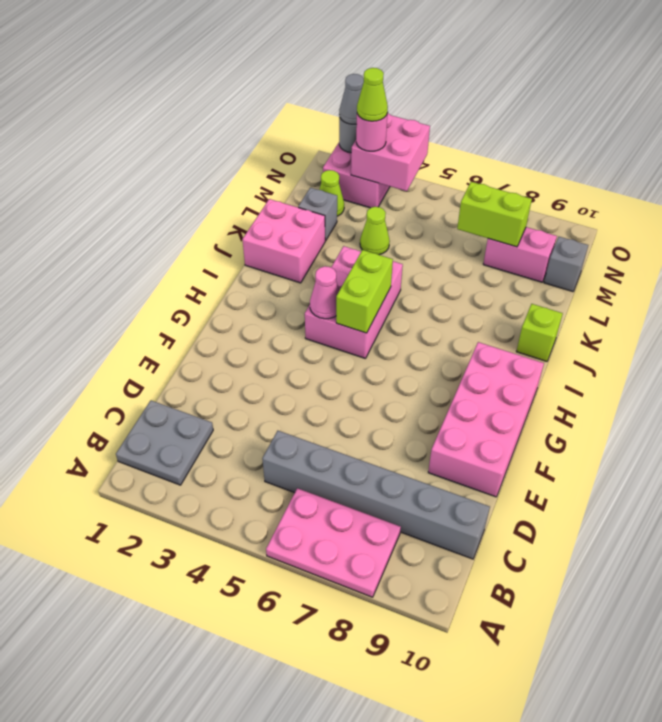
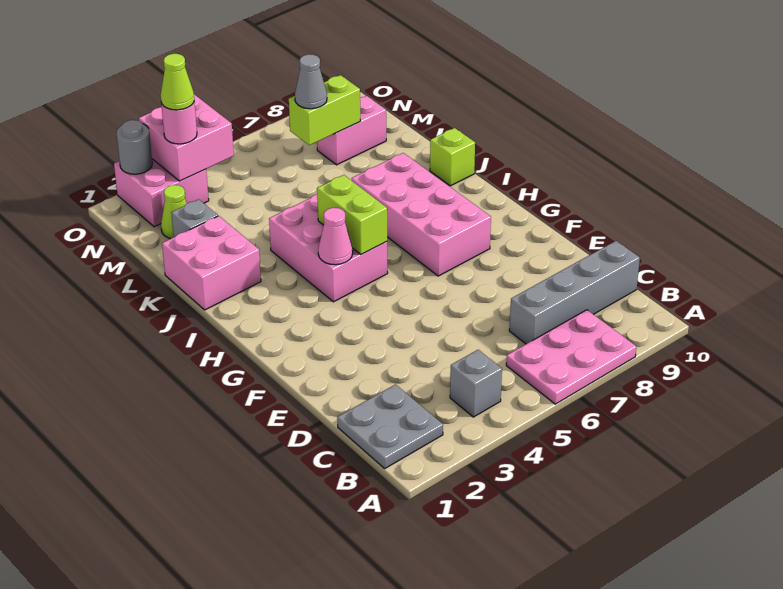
grey 1x6 brick [262,431,490,559] -> grey 1x4 brick [509,241,640,344]
pink 2x4 brick [428,342,544,497] -> pink 2x4 brick moved to [352,153,491,276]
lime 1x1 cone [360,207,390,255] -> none
grey 1x1 brick [544,237,588,292] -> grey 1x1 brick moved to [450,350,502,417]
grey 1x1 cone [339,74,364,124] -> grey 1x1 cone moved to [295,54,327,109]

